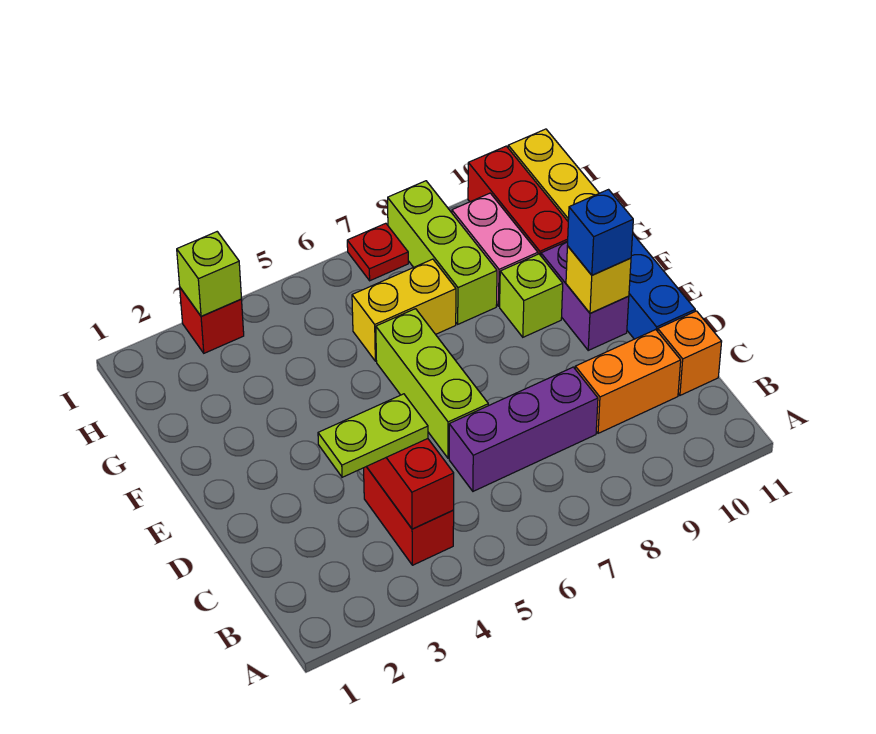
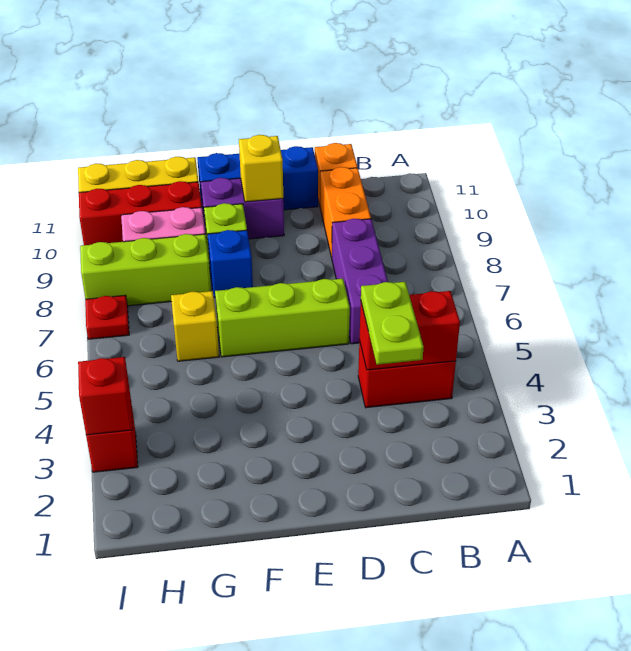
blue 1x1 brick [568,190,633,275] -> blue 1x1 brick moved to [207,230,253,297]
yellow 1x2 brick [352,259,456,361] -> yellow 1x1 brick [171,291,219,361]
lime 1x1 brick [177,232,241,316] -> red 1x1 brick [78,357,133,435]

